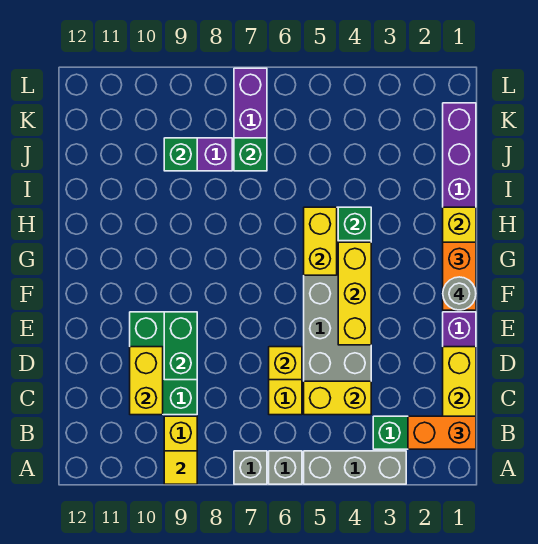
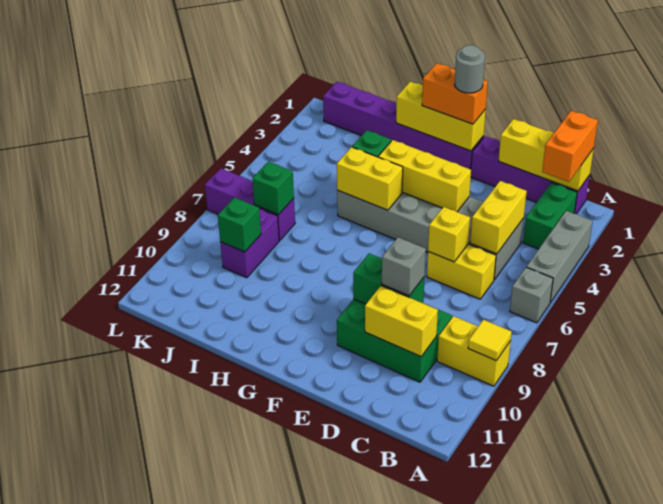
grey 1x1 brick [234,451,267,484] -> grey 1x1 brick moved to [382,237,426,296]

